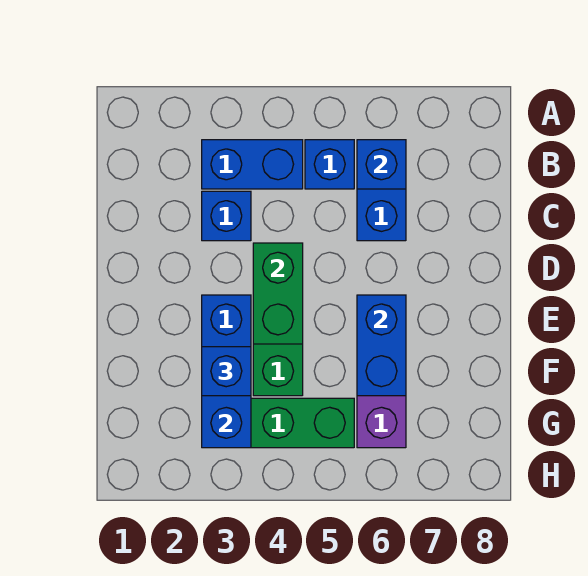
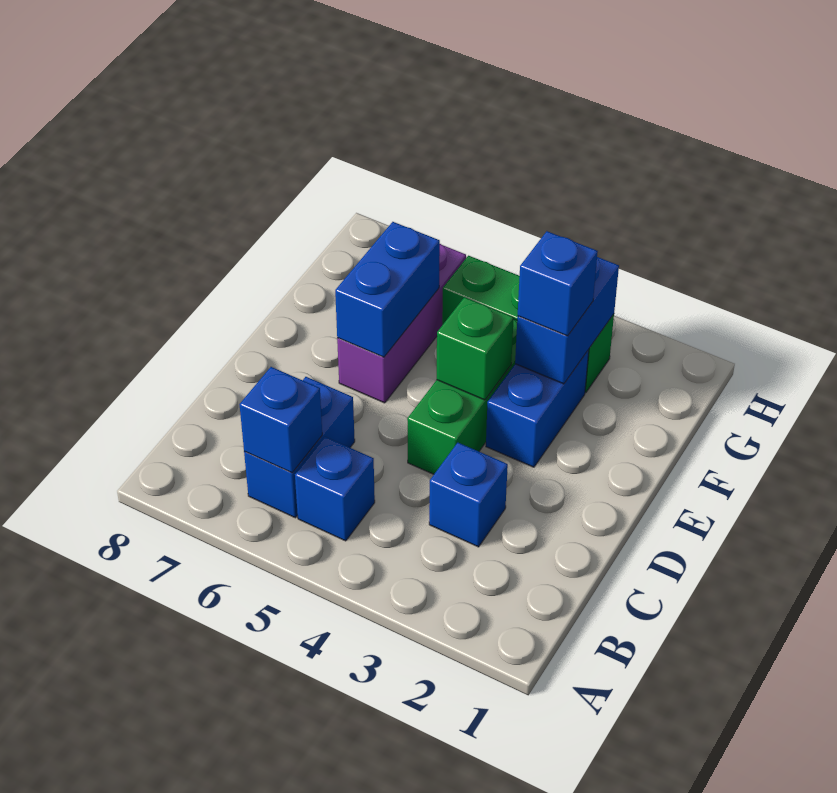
blue 1x2 brick [202,140,303,189] -> none
green 1x2 brick [253,243,303,344] -> green 1x1 brick [437,297,514,400]

